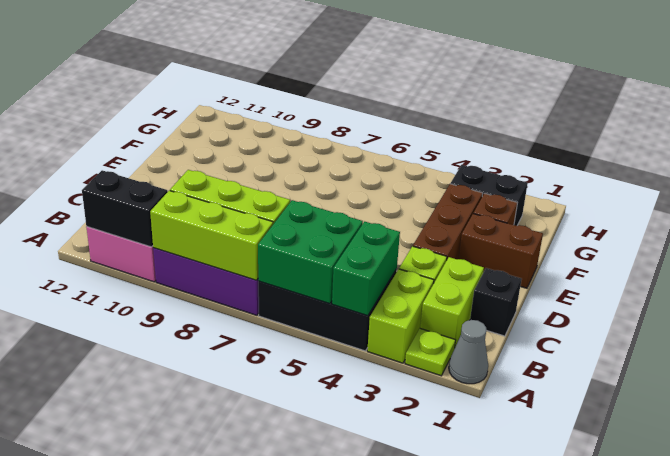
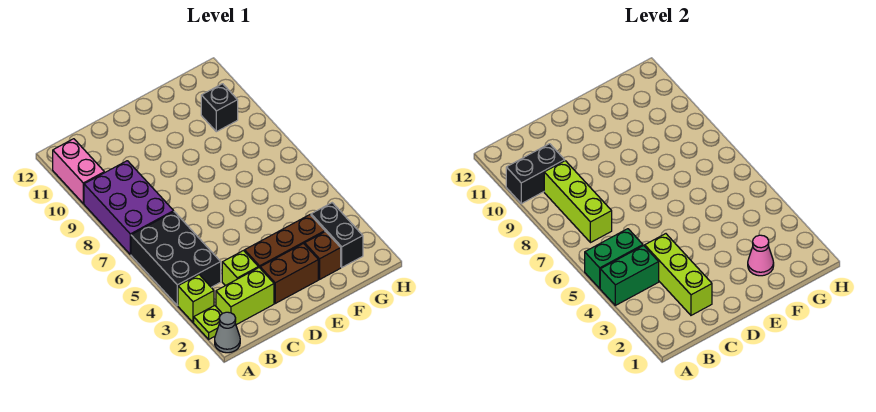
lime 1x2 brick [367,269,434,363] -> lime 1x1 brick [178,275,214,322]
green 2x2 brick [258,200,363,304] -> green 1x2 brick [585,229,643,288]
lime 1x3 brick [150,191,273,280] -> lime 1x3 brick moved to [645,234,712,315]
black 1x2 brick [82,170,168,247] -> black 1x2 brick turned to [506,144,565,204]
black 1x1 brick [470,268,521,336] -> black 1x1 brick moved to [201,84,238,132]
brown 1x2 brick [459,214,543,288] -> brown 1x2 brick turned to [260,244,318,303]
none -> pink 1x1 cone [748,235,774,276]

